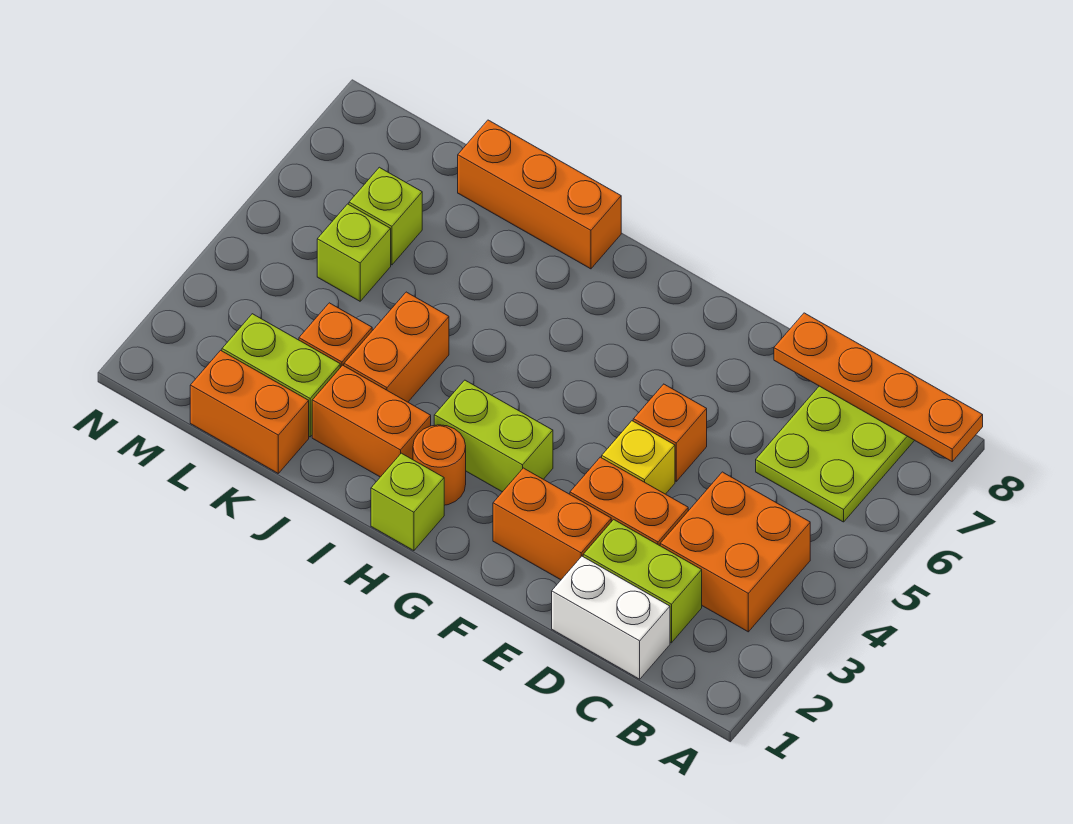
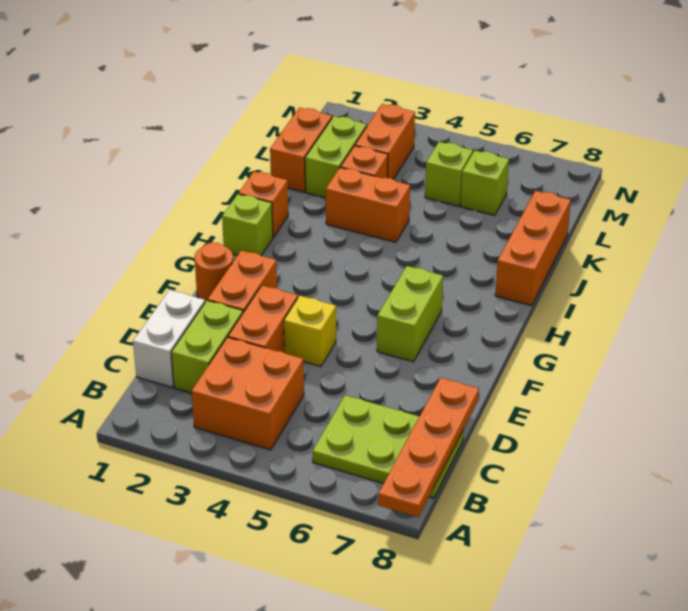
orange 1x1 brick [633,384,707,481] -> orange 1x1 brick moved to [239,172,288,237]
lime 1x2 brick [434,380,553,492] -> lime 1x2 brick moved to [377,266,443,362]
orange 1x1 round brick [413,425,466,505] -> orange 1x1 round brick moved to [195,242,233,302]
orange 1x2 brick [312,365,431,477] -> orange 1x2 brick moved to [355,104,415,179]

